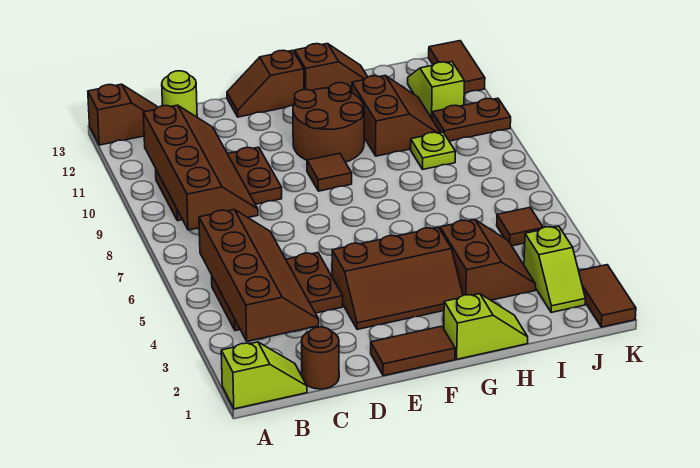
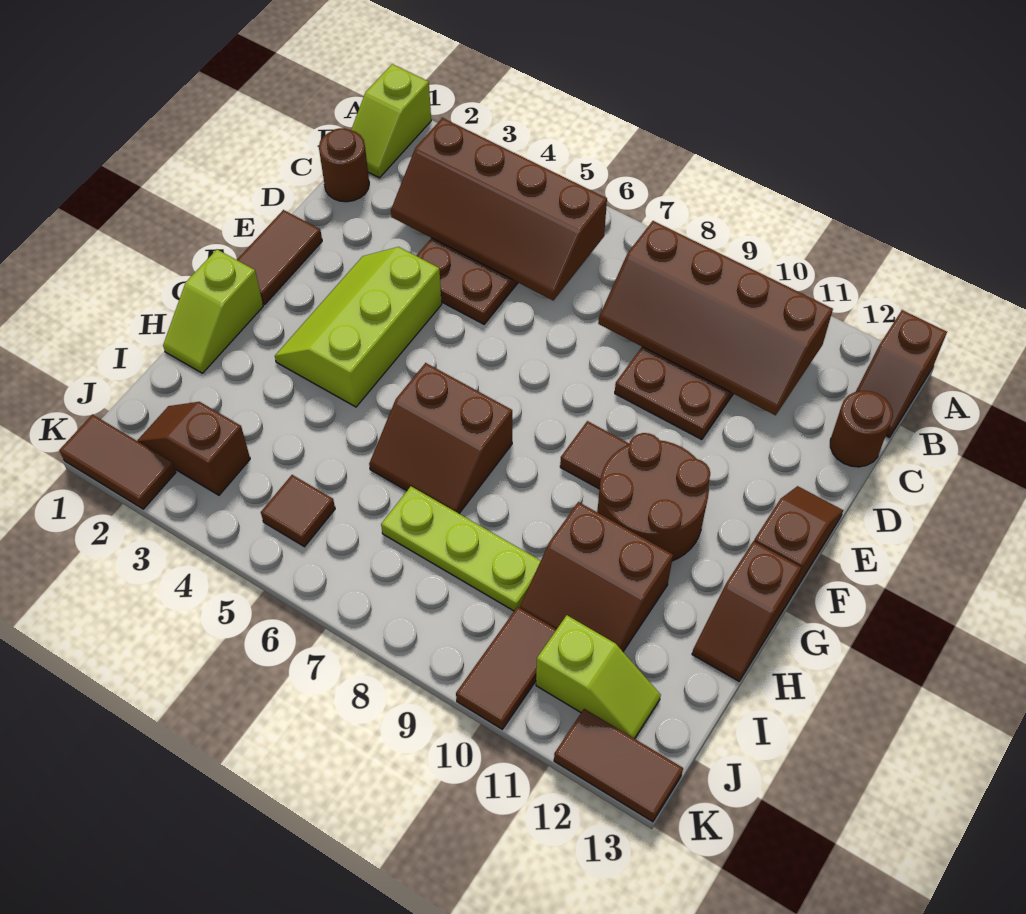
lime 1x1 round brick [162,71,197,117] -> brown 1x1 round brick [830,391,893,467]
brown 2x3 slope [332,227,463,329] -> lime 2x3 slope [275,247,442,407]
brown 2x2 slope [440,219,536,300] -> brown 2x2 slope moved to [369,363,512,513]
lime 1x1 plate [411,132,455,169] -> lime 1x3 plate [381,486,541,611]
lime 1x2 slope [524,226,585,313] -> brown 1x2 slope [137,402,250,495]
brown 1x2 plate [432,98,511,141] -> brown 1x2 tile [456,607,557,729]

